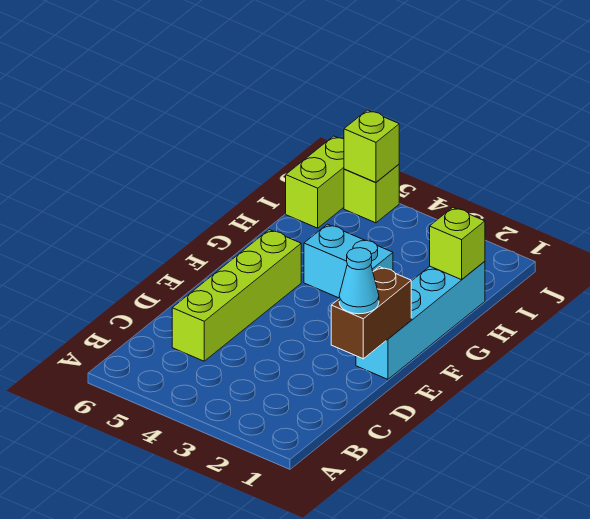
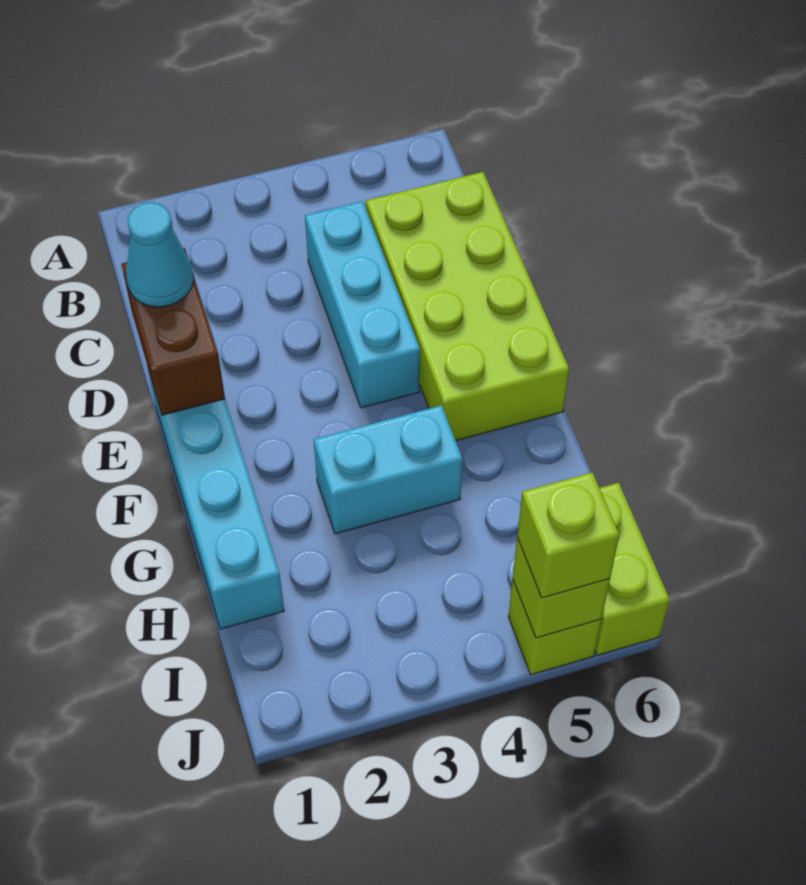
none -> cyan 1x3 brick [305,201,420,408]
lime 1x4 brick [172,230,301,361] -> lime 2x4 brick [366,172,569,441]
lime 1x1 brick [430,207,485,280] -> lime 1x1 brick moved to [517,472,619,598]

